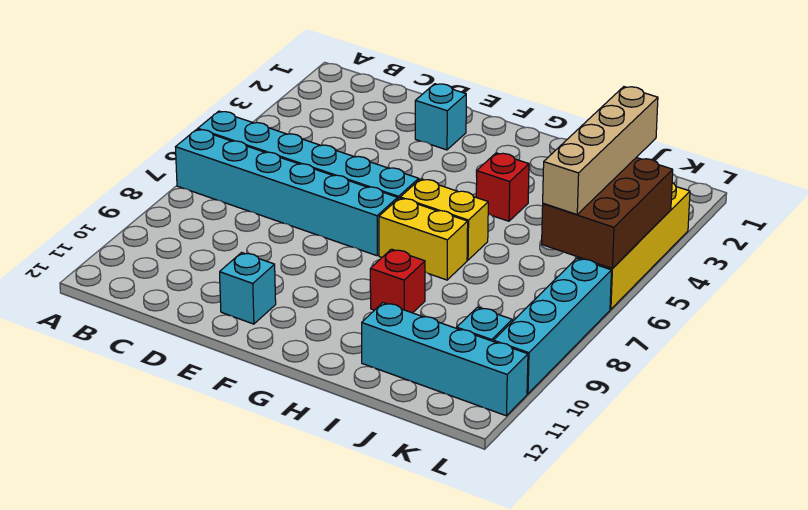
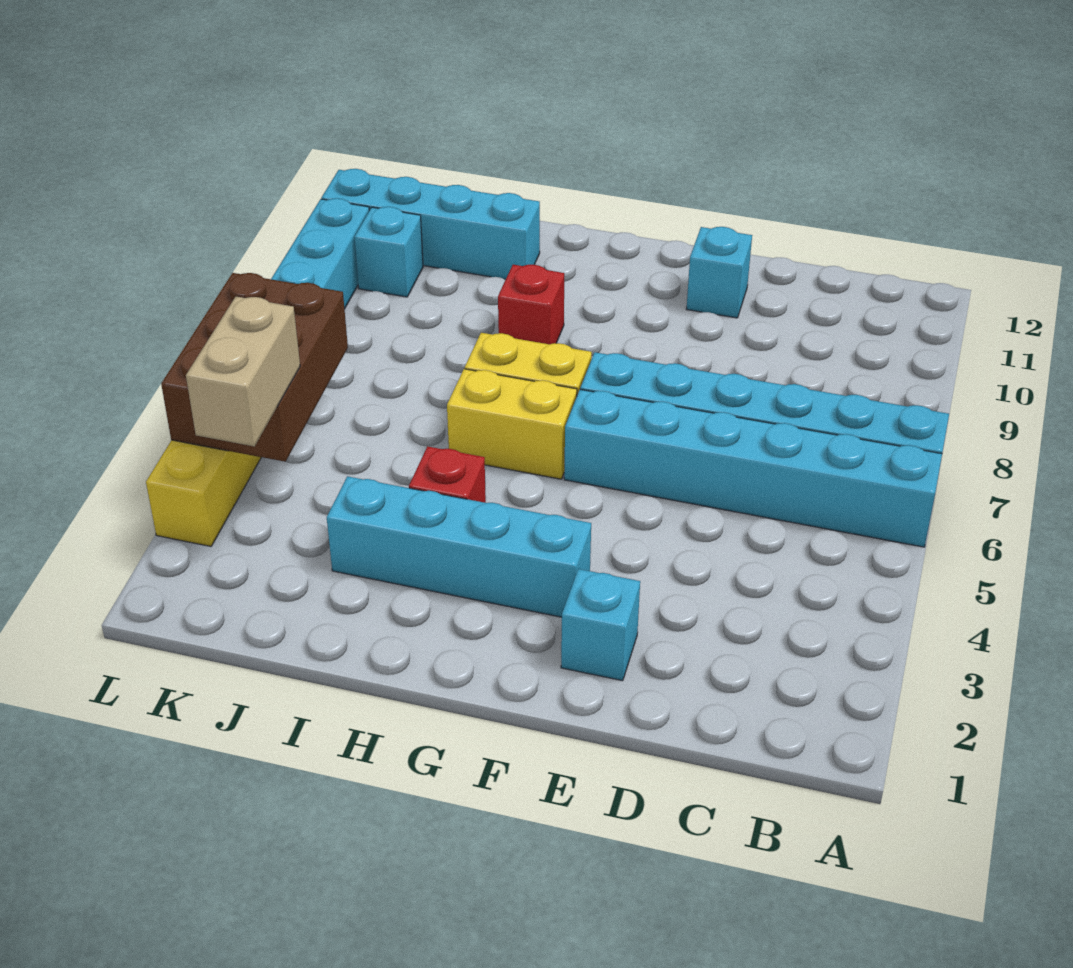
none -> cyan 1x4 brick [327,476,591,617]
tan 1x4 brick [543,87,658,214] -> tan 1x2 brick [186,297,300,447]

